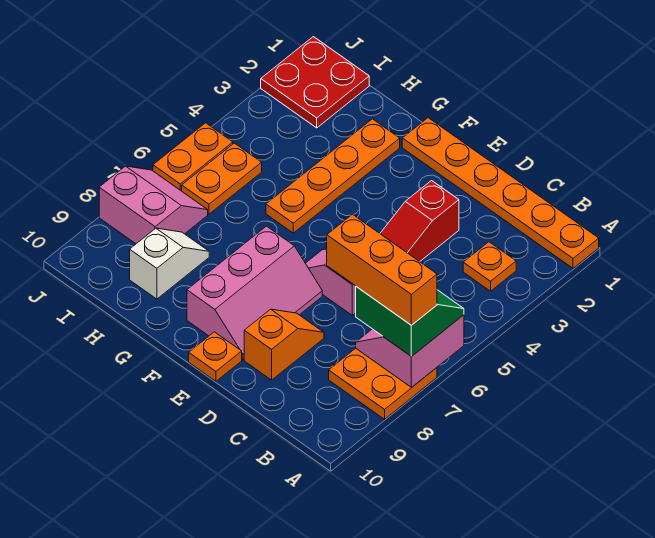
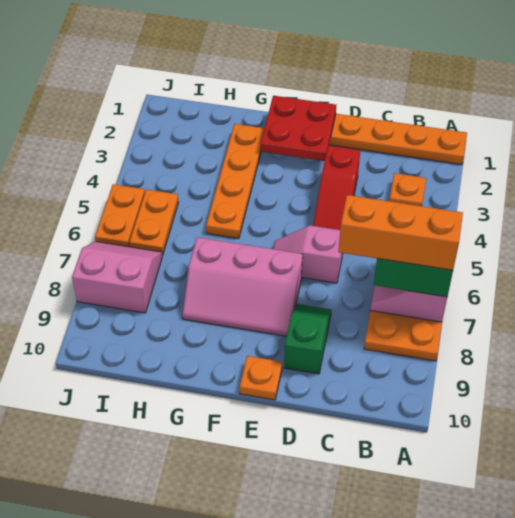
orange 1x2 slope [244,309,324,380] -> green 1x2 slope [284,304,331,374]
pink 2x3 slope [187,226,322,360] -> pink 2x3 slope turned to [183,237,303,336]
white 1x2 slope [130,228,209,299] -> none
red 2x2 plate [261,37,369,128] -> red 2x2 plate moved to [261,96,336,161]

